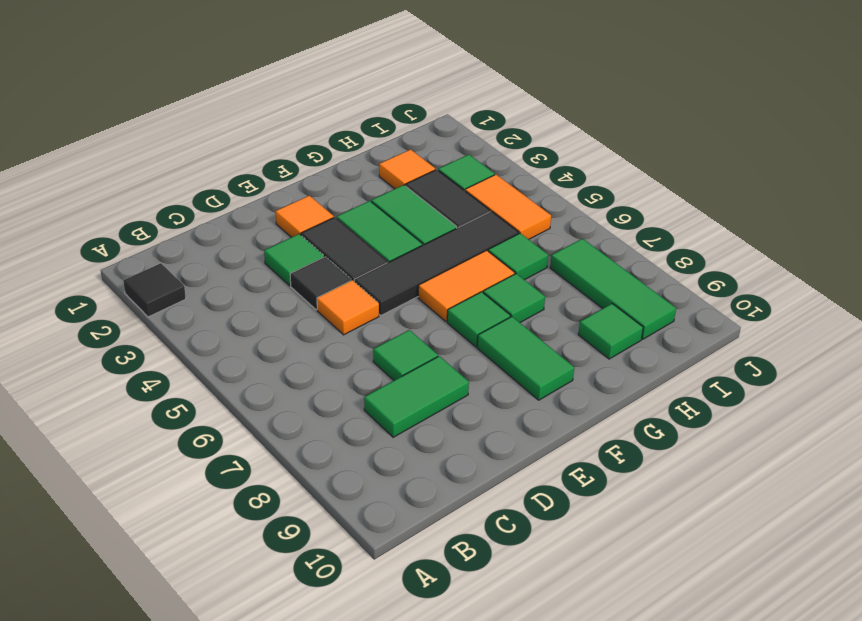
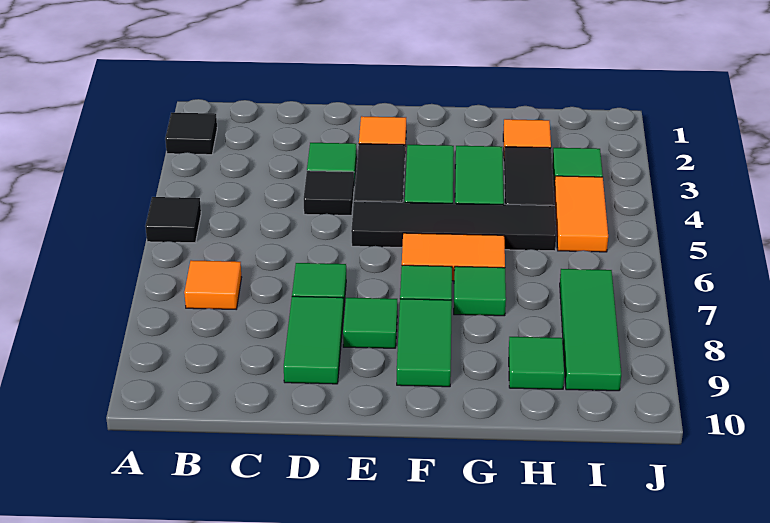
none -> black 1x1 tile [145,197,201,243]
green 1x2 tile [364,356,469,437] -> green 1x2 tile turned to [284,296,344,384]
orange 1x1 tile [317,280,379,335] -> orange 1x1 tile moved to [184,260,242,309]
green 1x1 tile [488,233,548,280] -> green 1x1 tile moved to [343,298,397,348]

